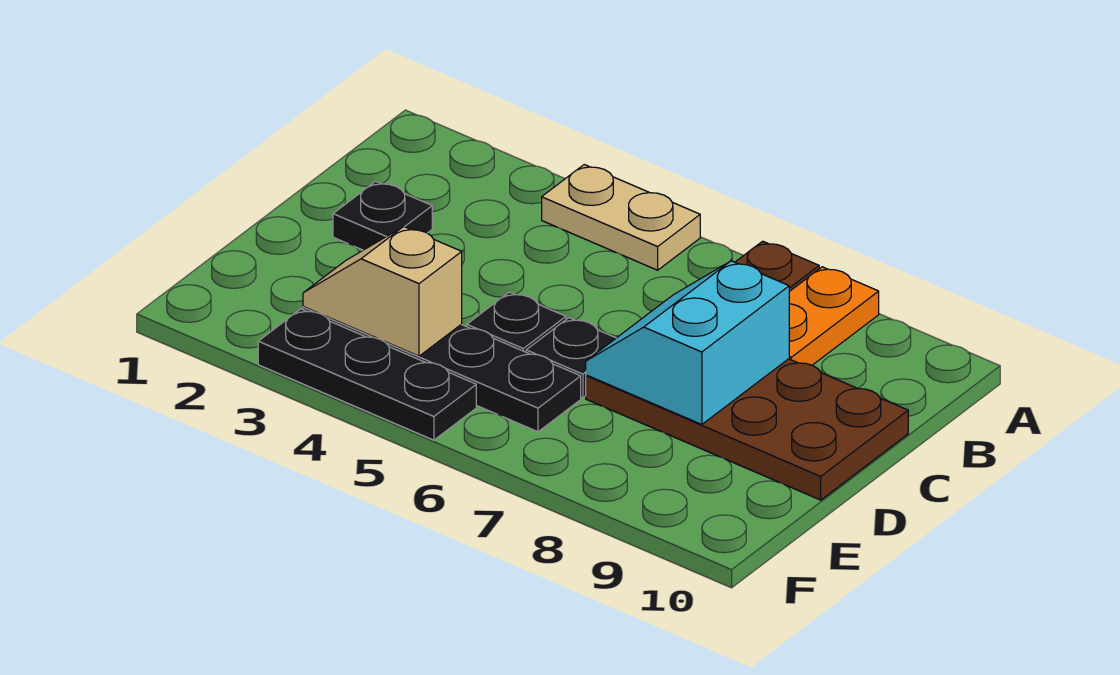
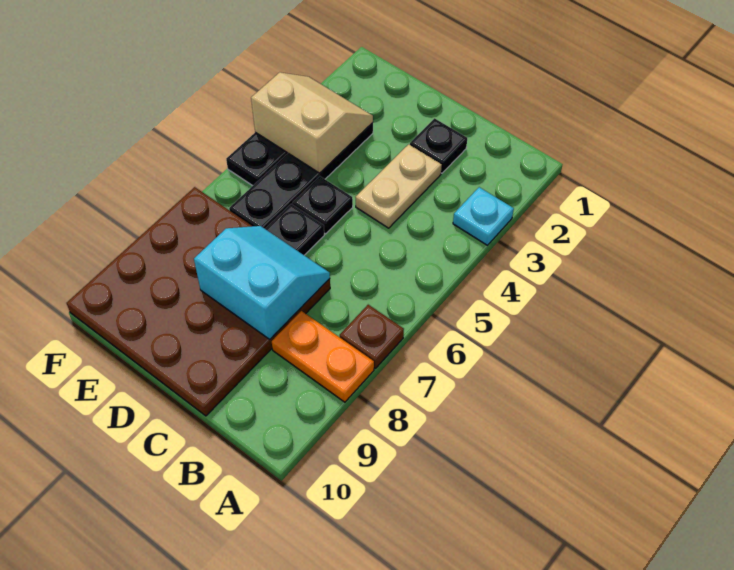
none -> cyan 1x1 plate [453,187,514,245]
tan 1x2 plate [542,165,700,270] -> tan 1x2 plate moved to [355,144,442,228]
brown 2x4 plate [586,359,908,500] -> brown 4x4 plate [67,187,330,416]
tan 1x2 slope [303,227,462,356] -> tan 2x2 slope [251,72,373,173]

